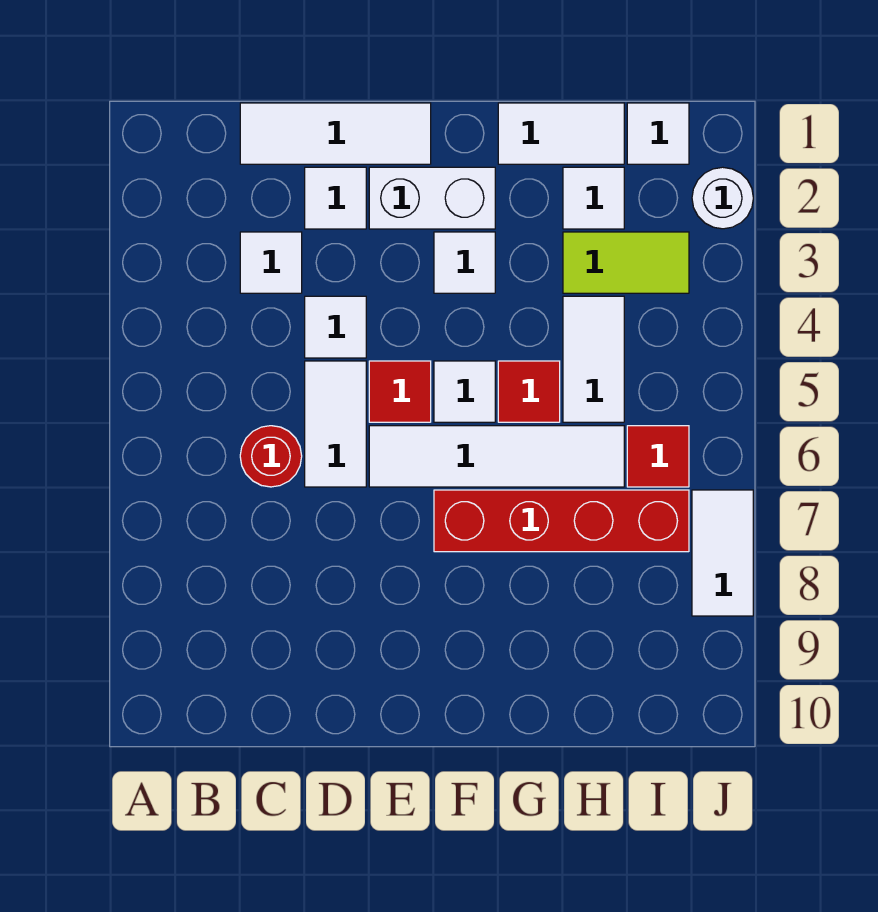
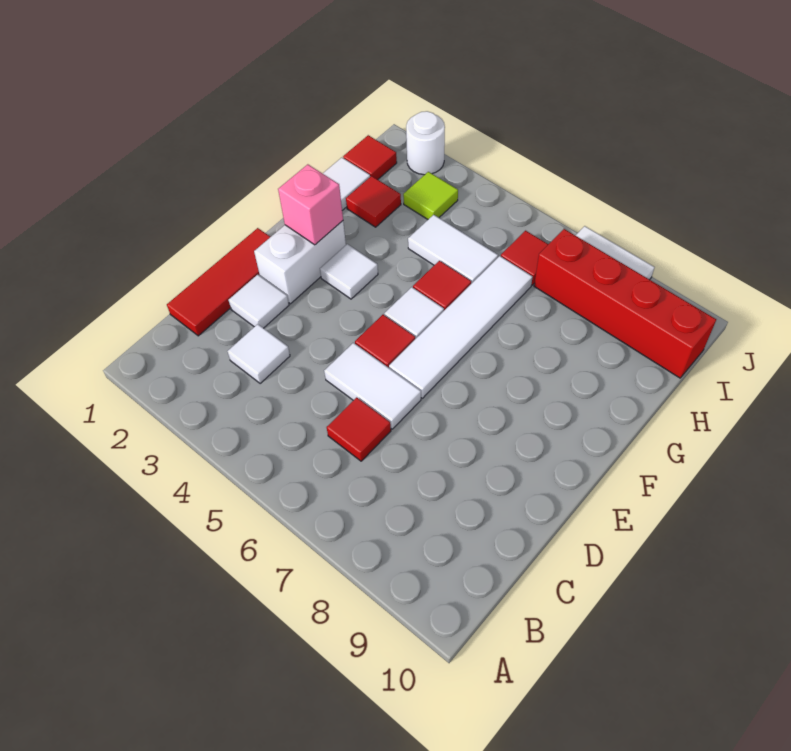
white 1x3 tile [240,103,431,164] -> red 1x3 tile [167,228,270,336]
red 1x1 round brick [240,426,302,487] -> red 1x1 tile [327,397,391,461]
white 1x1 tile [305,296,366,358] -> none
none -> pink 1x1 brick [278,164,343,245]
red 1x4 brick [434,490,689,552] -> red 1x4 brick turned to [534,229,716,378]
white 1x1 tile [563,167,624,229] -> red 1x1 tile [346,176,401,227]
lime 1x2 tile [563,232,689,293] -> lime 1x1 tile [403,172,458,219]
white 1x1 tile [627,103,689,164] -> red 1x1 tile [343,135,397,180]

